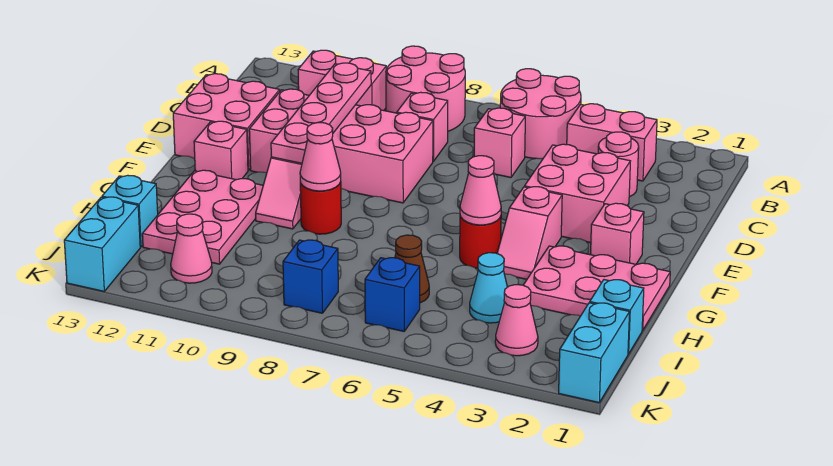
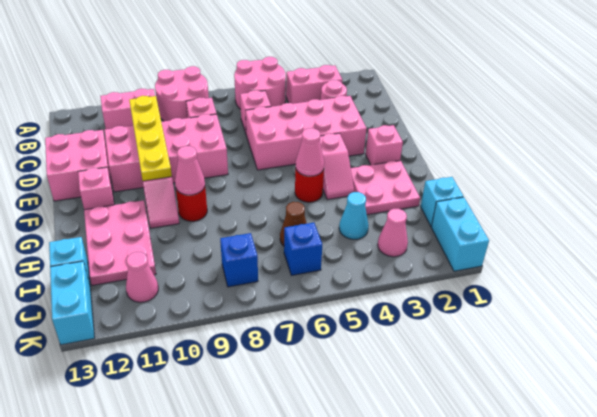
pink 1x4 plate [271,63,371,163] -> yellow 1x4 plate [129,96,172,181]
pink 2x2 brick [524,144,630,243] -> pink 2x4 brick [246,96,367,170]
pink 2x3 plate [523,246,670,330] -> pink 2x2 plate [351,160,420,215]

